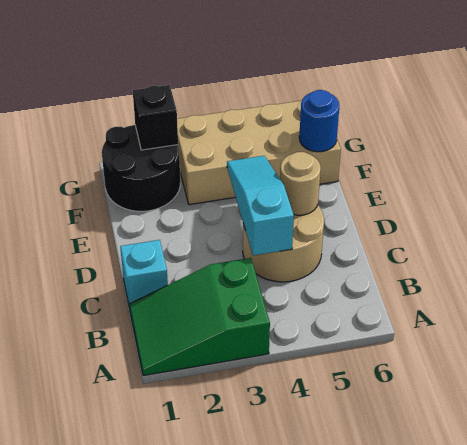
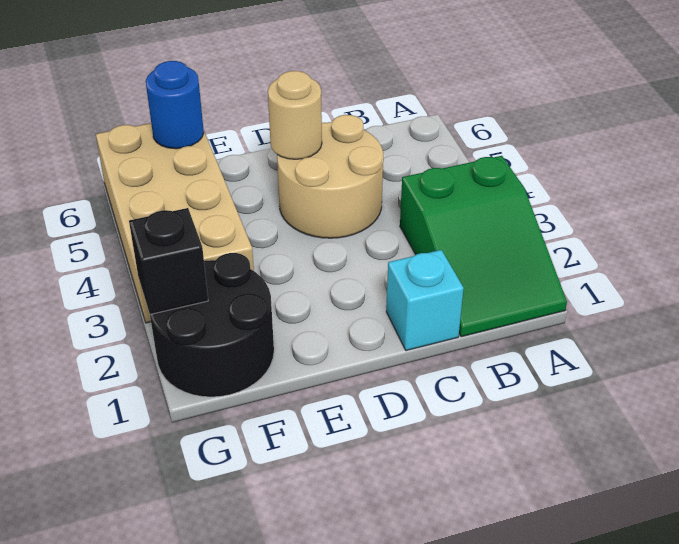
cyan 1x3 slope [227,156,294,256] -> none

